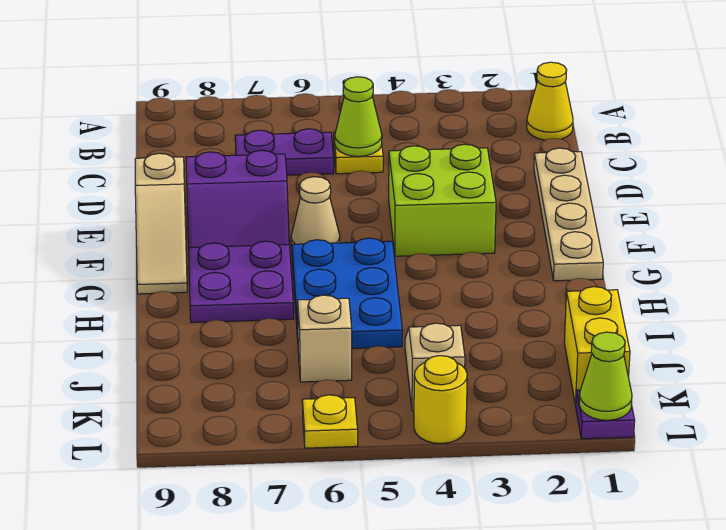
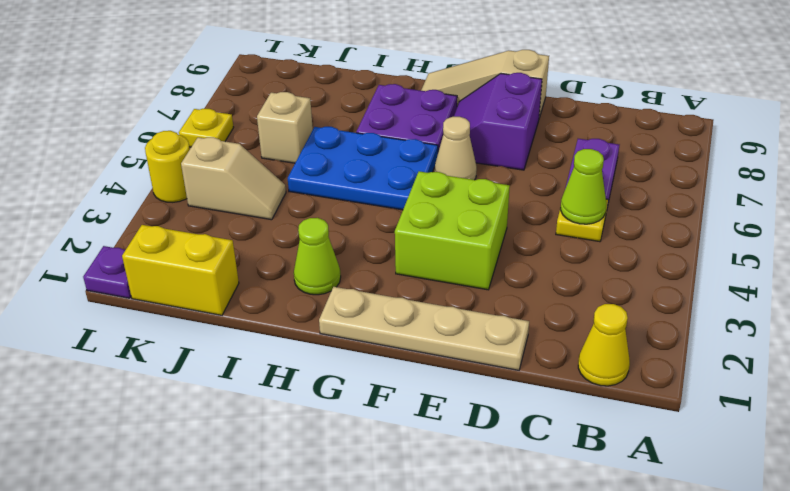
lime 1x1 cone [579,332,632,420] -> lime 1x1 cone moved to [294,218,341,295]

